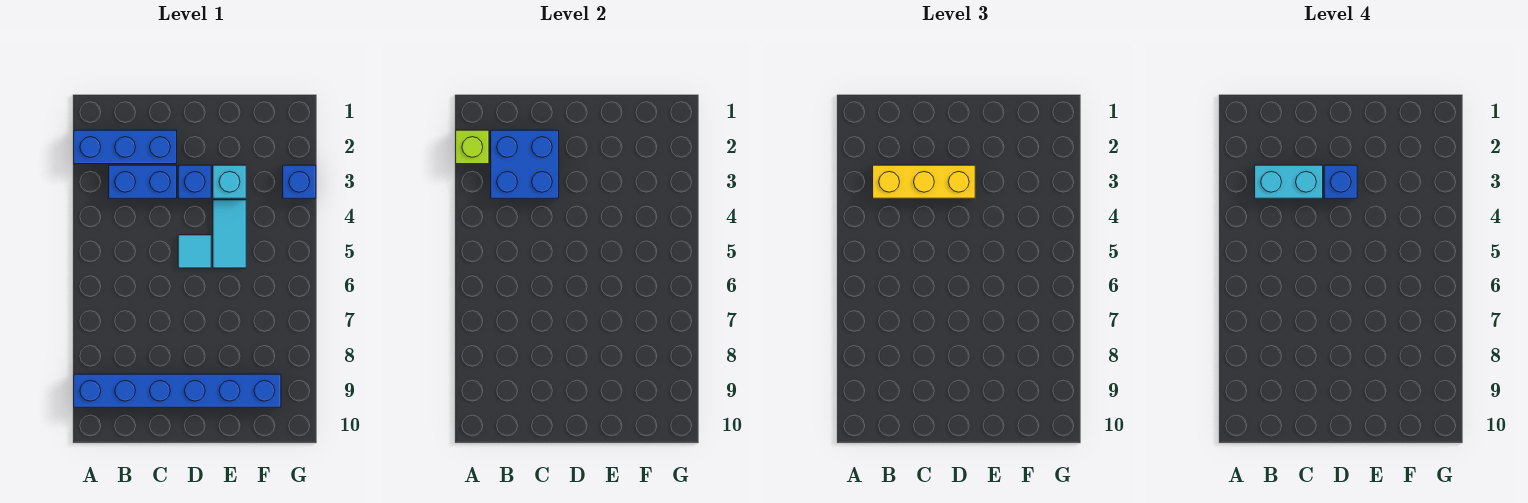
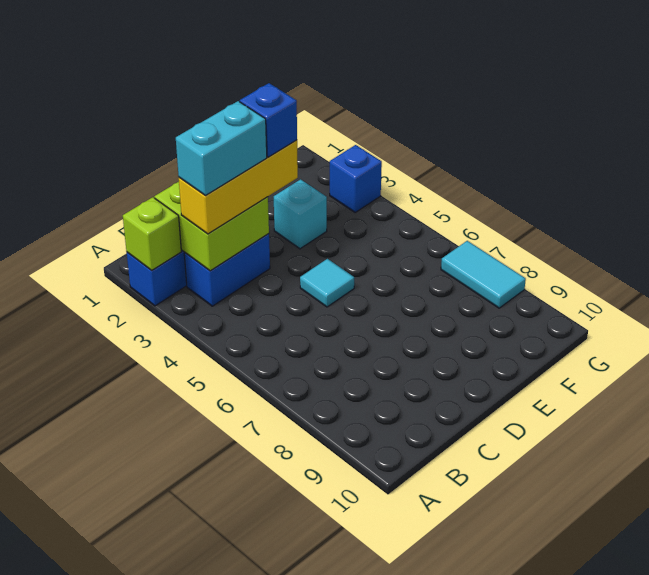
blue 1x6 brick [74,374,281,407] -> none
blue 2x2 brick [491,130,559,198] -> lime 2x2 brick [154,182,269,271]
blue 1x1 brick [178,165,211,198] -> none
cyan 1x2 tile [213,200,246,268] -> cyan 1x2 tile moved to [441,241,526,308]

